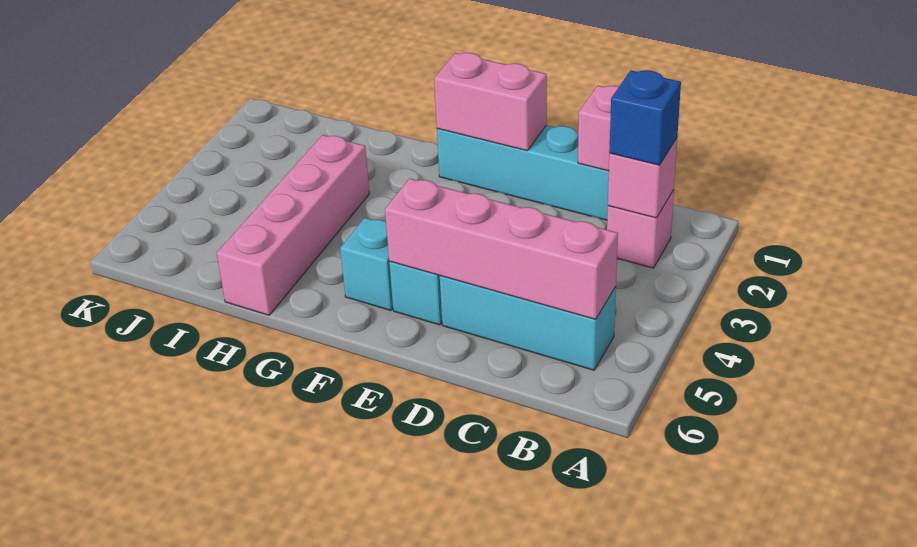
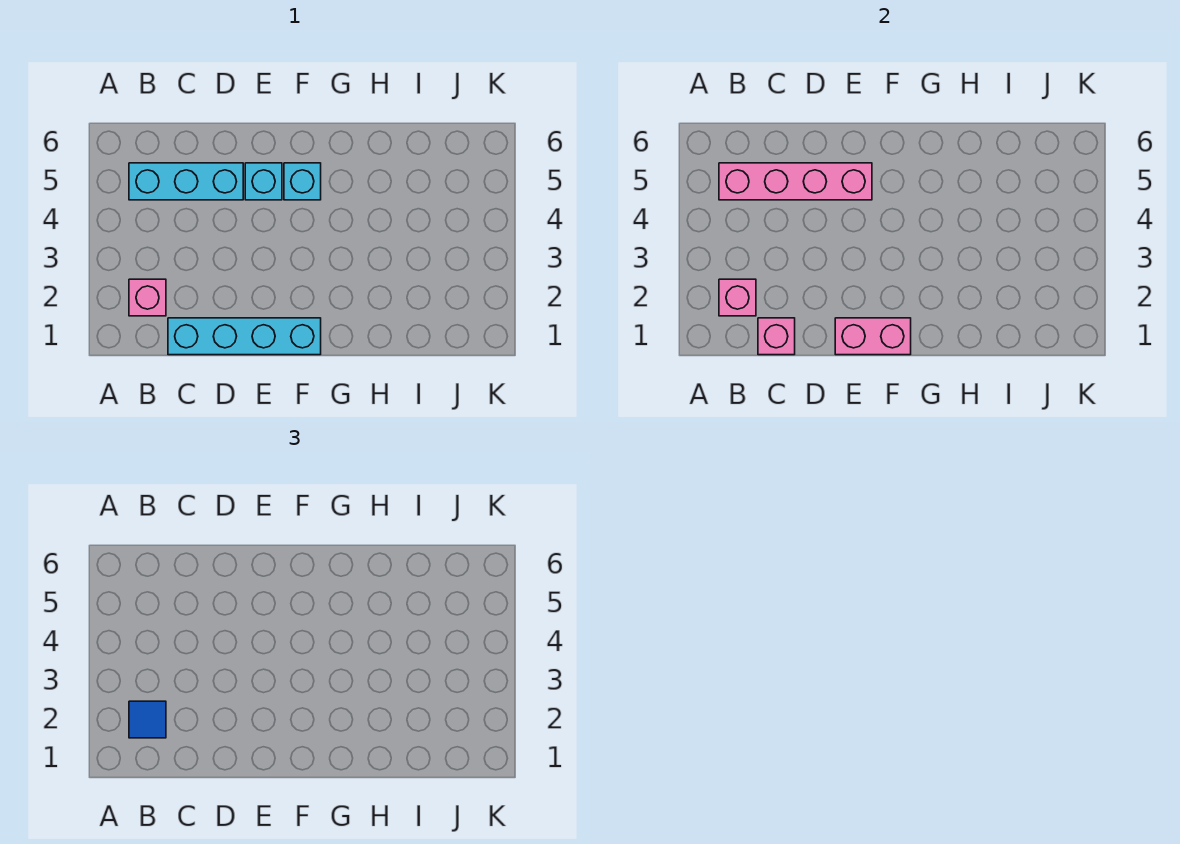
blue 1x1 brick [609,70,681,165] -> blue 1x1 tile [129,701,166,738]
pink 1x4 brick [217,135,369,315] -> none

